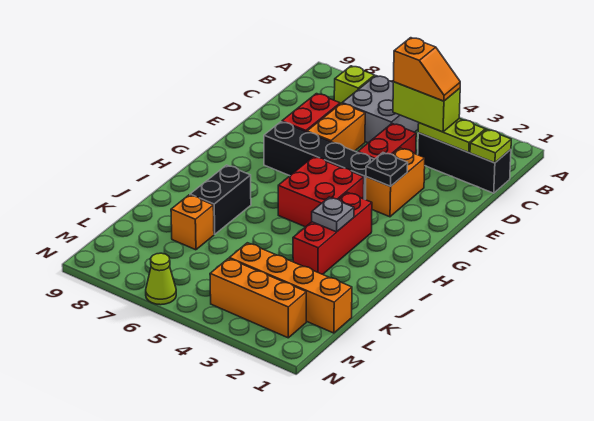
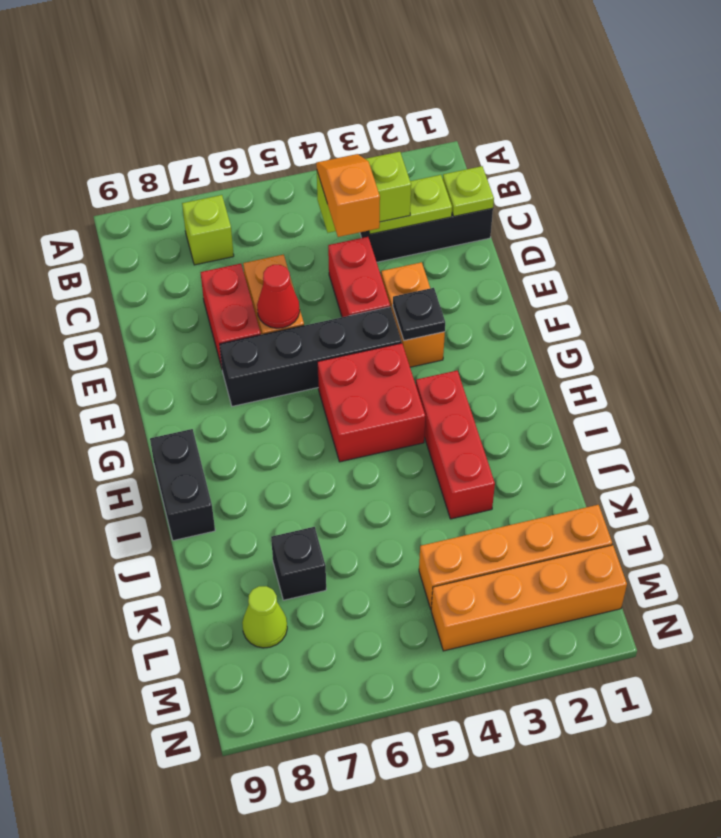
grey 2x2 brick [342,76,419,143] -> none
orange 1x2 slope [393,38,460,101] -> orange 1x2 slope turned to [316,154,380,237]
none -> red 1x1 cone [257,265,300,328]
grey 1x1 plate [312,197,354,232] -> none
black 1x2 brick [190,165,251,234] -> black 1x2 brick moved to [150,429,215,541]
orange 1x1 brick [171,195,214,250] -> black 1x1 brick [271,527,326,600]
orange 1x3 brick [210,258,306,338] -> orange 1x4 brick [431,545,627,651]
lime 1x1 cone [146,253,176,305] -> lime 1x1 cone moved to [242,586,287,648]

